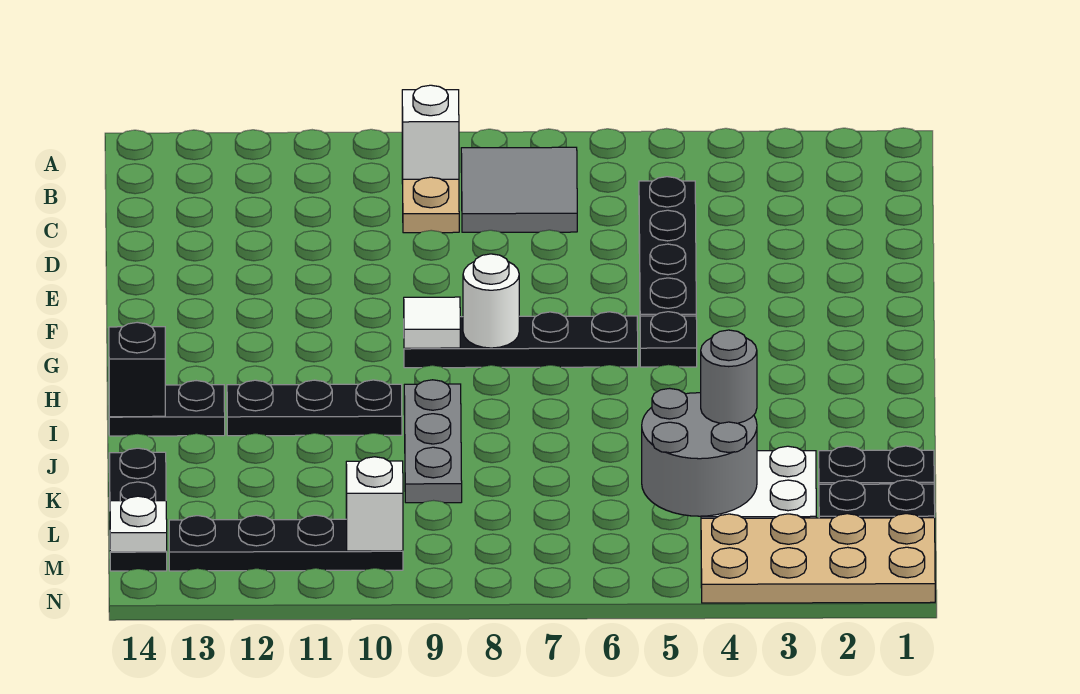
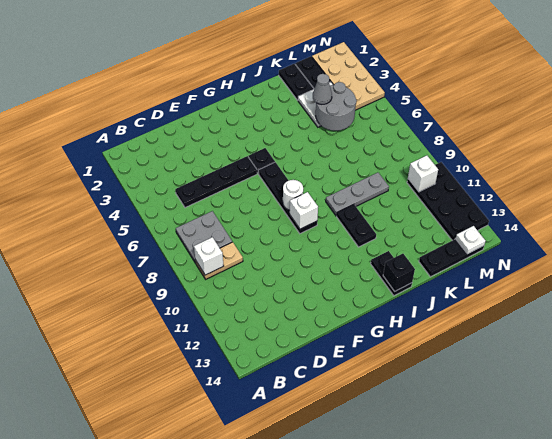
grey 2x2 tile [461,147,577,232] -> grey 2x2 plate [176,211,232,263]
white 1x1 tile [404,297,460,348] -> white 1x1 brick [290,192,318,229]
black 1x3 plate [227,380,402,436] -> black 1x2 plate [337,204,376,247]
grey 1x1 round brick [701,330,757,423] -> grey 1x1 cone [313,74,332,104]
black 1x4 plate [169,515,403,571] -> black 2x4 plate [407,162,489,241]

